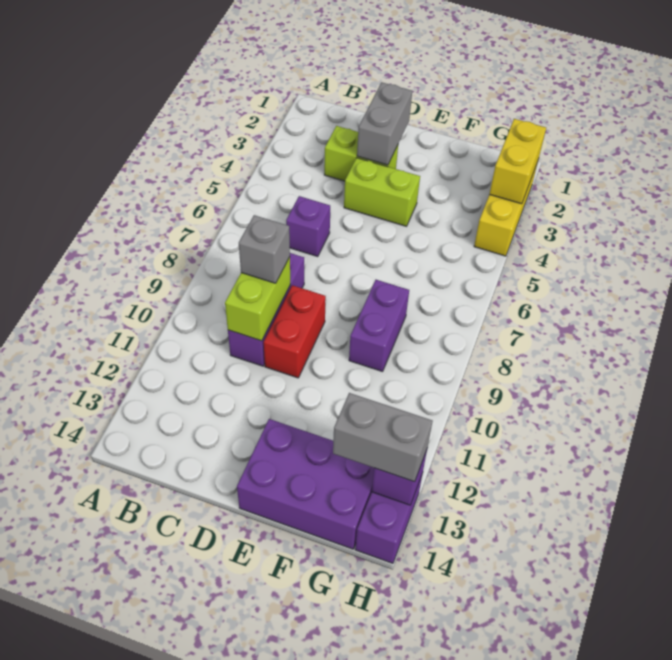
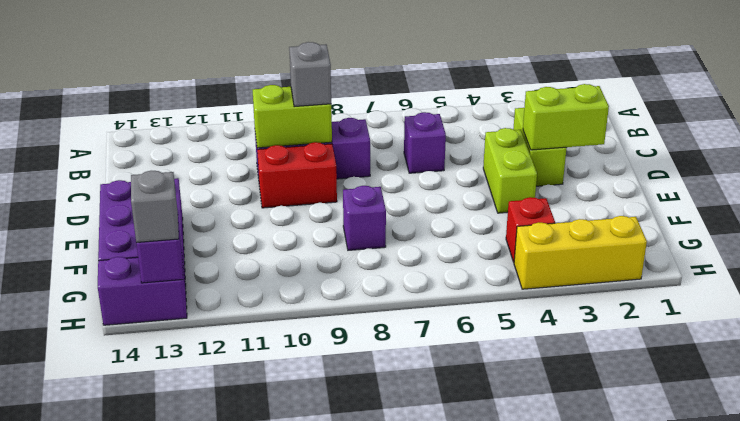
grey 1x2 brick [357,82,412,165] -> lime 1x2 brick [523,84,609,150]
purple 1x2 brick [349,280,409,372] -> purple 1x1 brick [343,186,386,250]
none -> red 1x1 brick [506,197,555,262]
grey 1x2 brick [333,393,432,482] -> grey 1x1 brick [131,171,179,243]
yellow 1x2 brick [489,119,546,204] -> none

